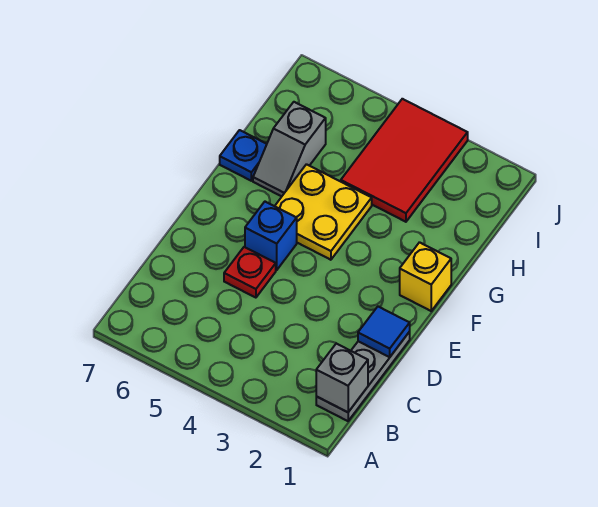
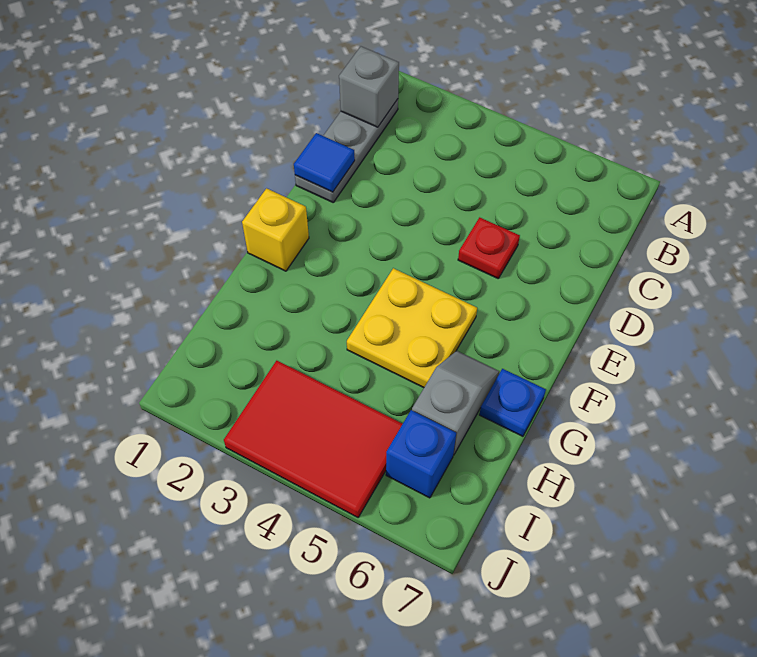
blue 1x1 brick [245,202,297,270] -> blue 1x1 brick moved to [386,410,456,498]
red 2x3 tile [341,99,468,222] -> red 2x3 tile turned to [224,361,402,517]

